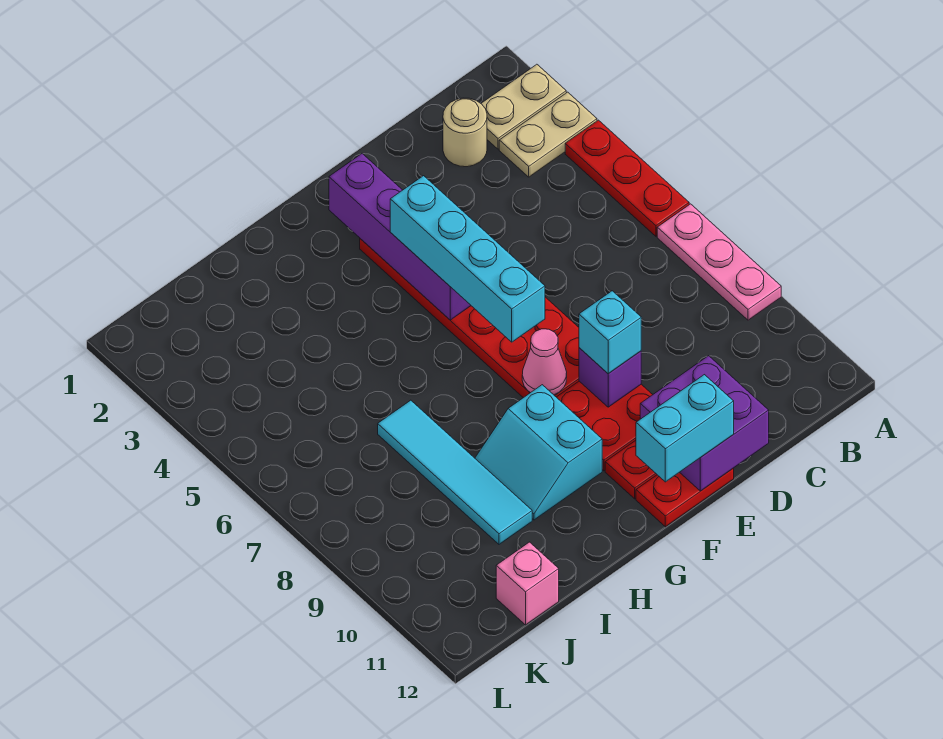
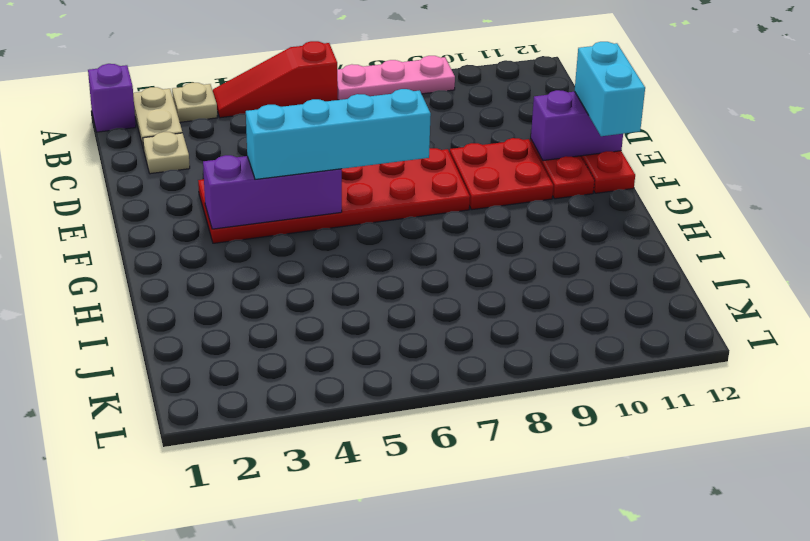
tan 1x2 plate [499,92,597,177] -> tan 1x1 plate [172,83,218,122]
red 1x3 plate [565,120,689,236] -> red 1x3 slope [213,41,338,118]
tan 1x1 round brick [443,98,487,167] -> tan 1x1 plate [143,132,190,174]
purple 2x2 brick [640,356,769,491] -> purple 1x2 brick [531,90,623,161]
purple 1x1 brick [579,348,641,407] -> purple 1x1 brick moved to [88,64,136,132]
cyan 1x1 brick [579,291,641,374] -> none
purple 1x4 brick [329,154,471,320] -> purple 1x3 brick [203,155,342,229]
pink 1x1 cone [522,329,567,395] -> none
cyan 2x2 slope [475,385,602,520] -> none
cyan 1x4 tile [378,400,532,544] -> none
pink 1x1 brick [496,542,559,625] -> none

